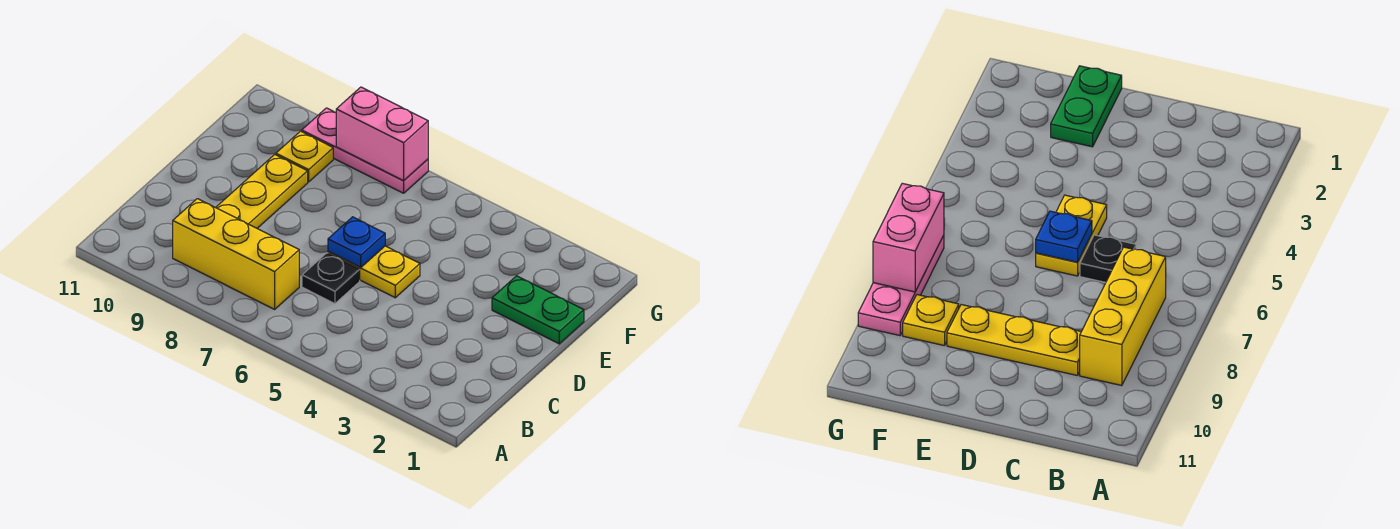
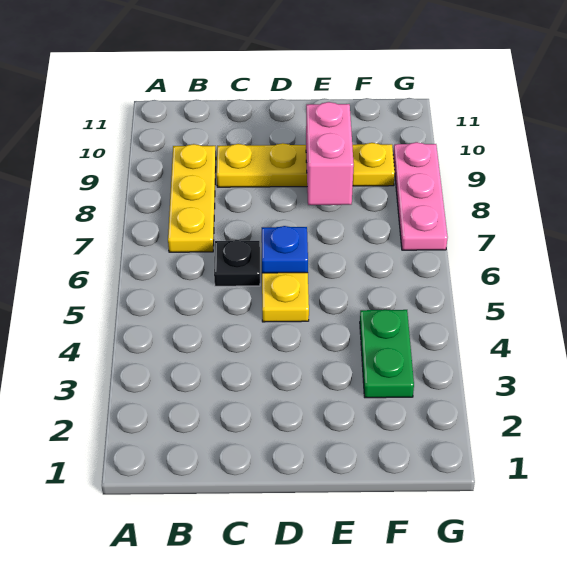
yellow 1x3 brick [173,199,299,309] -> yellow 1x3 plate [168,144,216,252]
green 1x2 plate [492,276,584,344] -> green 1x2 plate moved to [360,310,414,398]
pink 1x2 brick [336,87,428,181] -> pink 1x2 brick moved to [306,102,354,205]

